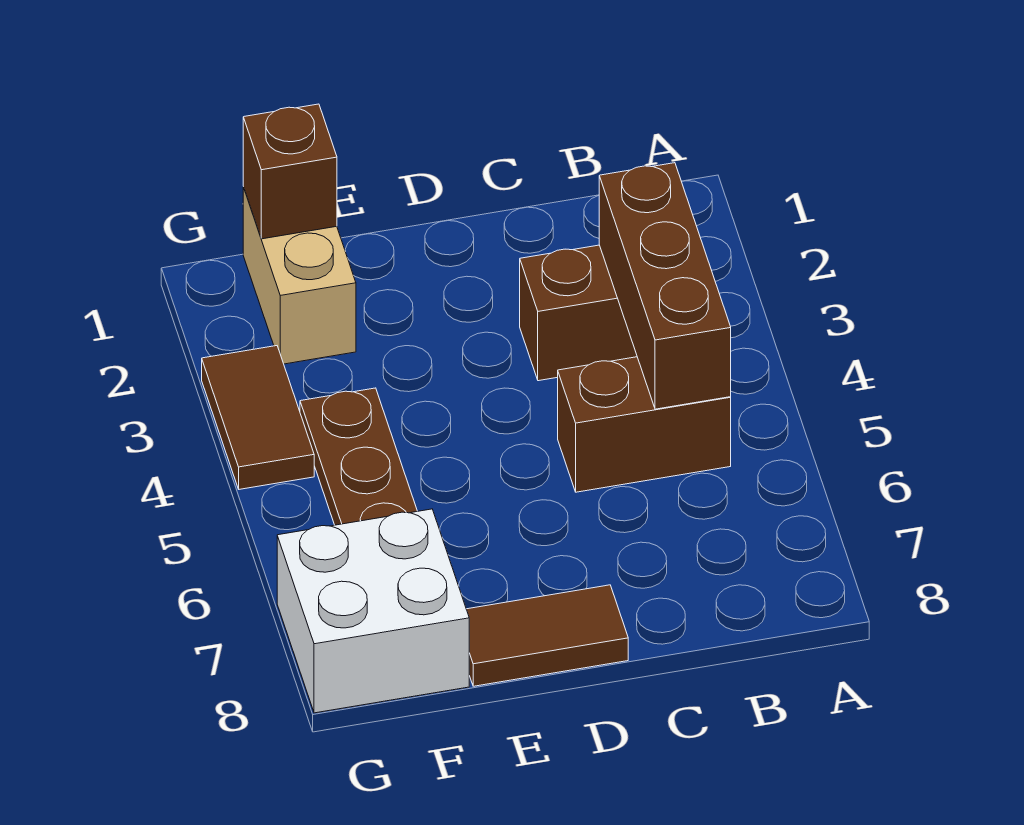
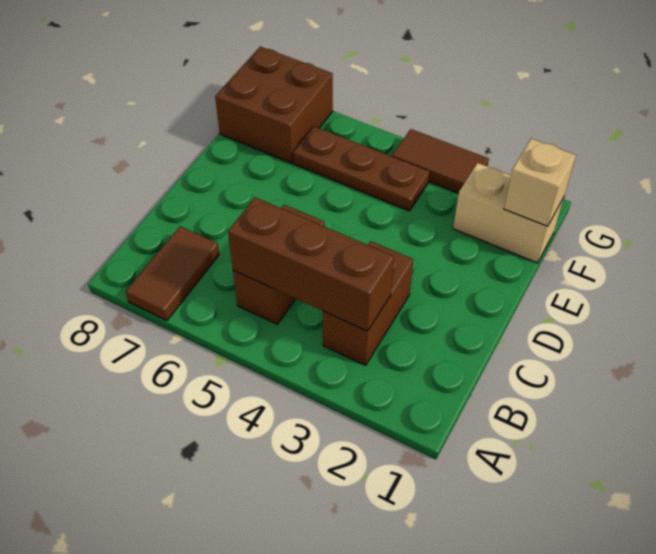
brown 1x2 tile [466,585,628,686] -> brown 1x2 tile moved to [126,226,219,321]
brown 1x1 brick [243,104,337,239] -> tan 1x1 brick [504,139,576,226]
white 2x2 brick [277,509,469,713] -> brown 2x2 brick [215,47,333,163]

